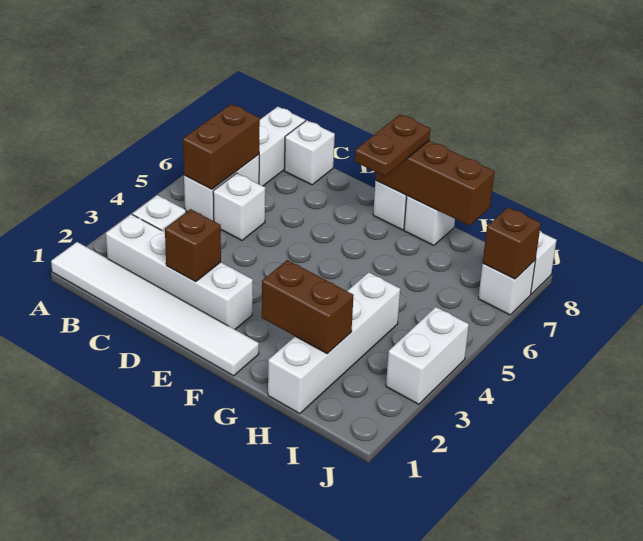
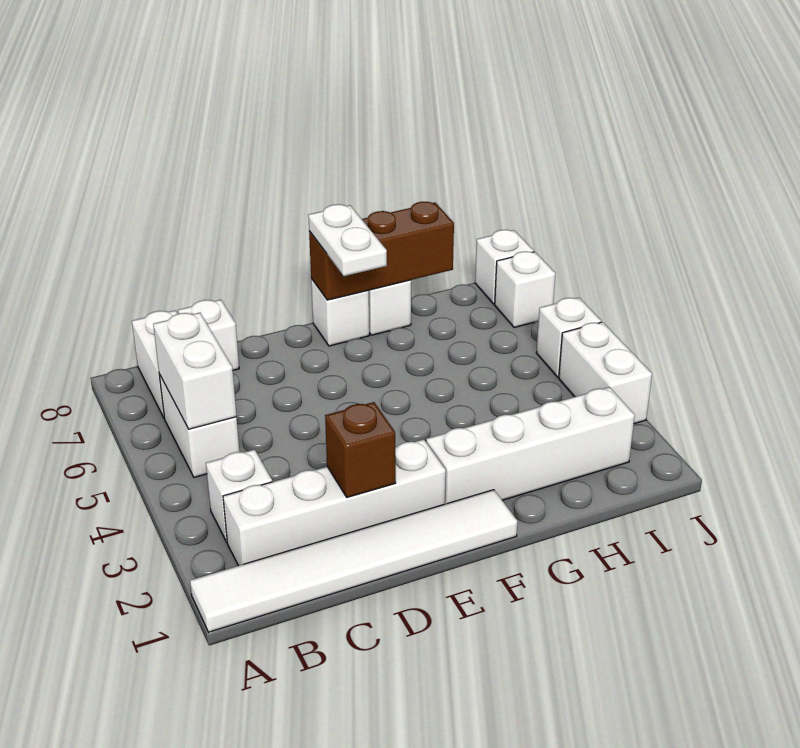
brown 1x2 brick [183,104,260,189] -> white 1x2 brick [153,313,236,429]
white 1x1 brick [213,173,265,240] -> white 1x1 brick moved to [536,298,601,377]
brown 1x2 plate [355,114,430,176] -> white 1x2 plate [308,204,387,276]
brown 1x2 brick [262,260,354,354] -> none
white 1x4 brick [268,272,400,414] -> white 1x4 brick turned to [426,387,635,504]
brown 1x1 brick [483,207,541,279] -> none

